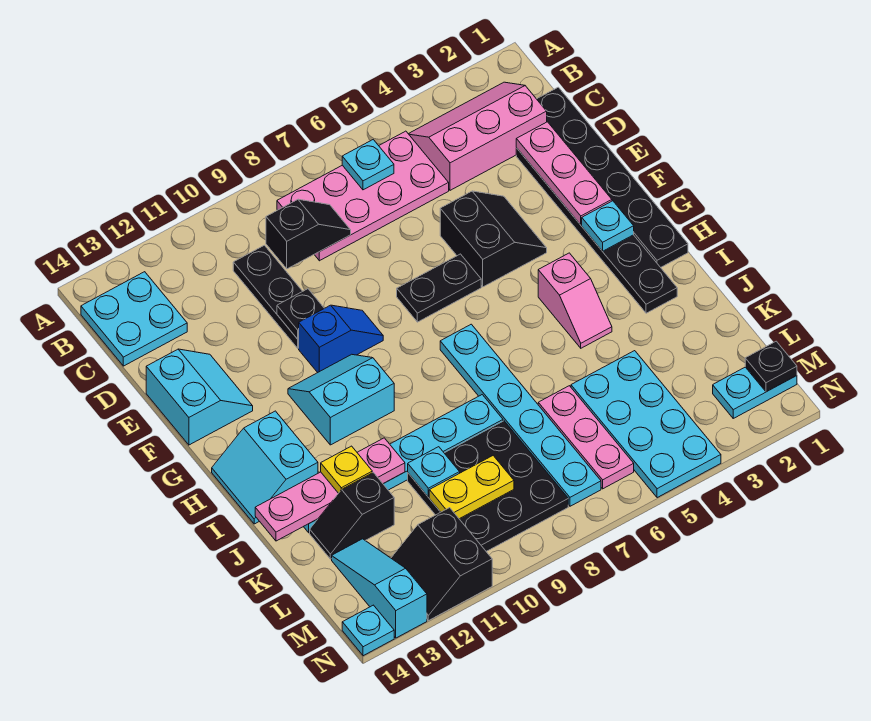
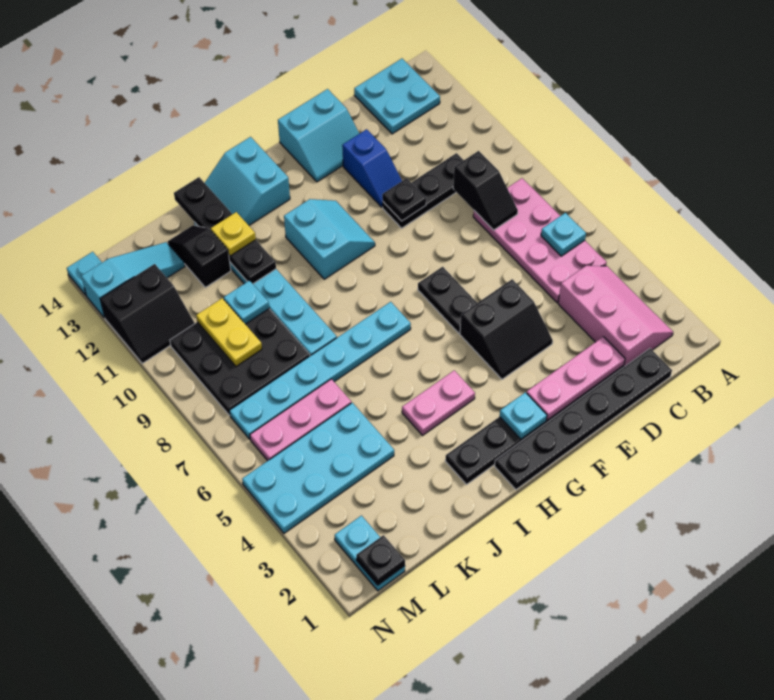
blue 1x2 slope [299,305,383,373] -> blue 1x2 slope moved to [342,129,402,207]
pink 1x2 slope [538,253,612,348] -> pink 1x2 plate [402,370,475,435]
cyan 2x2 slope [212,411,318,524] -> cyan 2x2 slope turned to [205,137,290,225]
pink 1x4 plate [255,438,405,541] -> black 1x4 plate [174,177,276,284]
black 2x2 slope [391,508,492,621] -> black 2x2 slope turned to [100,264,195,363]

